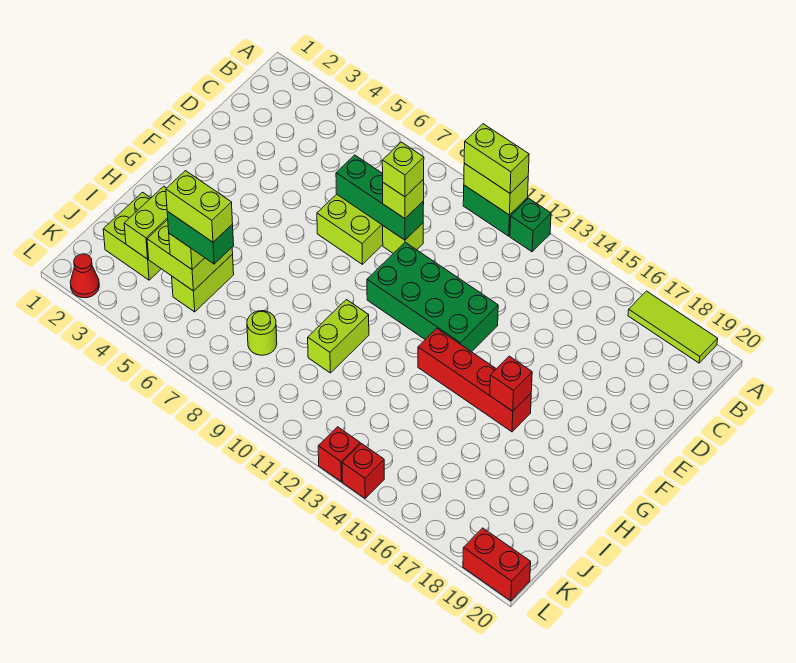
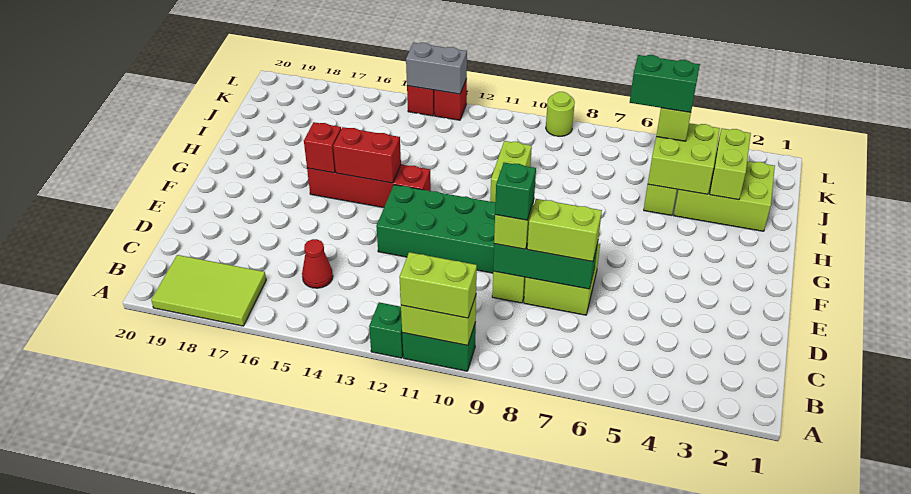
lime 1x3 tile [628,291,718,363] -> lime 2x3 tile [151,255,266,326]
lime 1x1 brick [382,142,424,197] -> green 1x1 brick [495,163,536,220]
lime 2x2 brick [103,192,161,280] -> lime 2x3 brick [674,161,775,231]
lime 1x2 brick [166,171,233,242] -> lime 1x2 brick moved to [527,199,602,262]
lime 1x1 round brick [247,311,277,355] -> lime 1x1 round brick moved to [546,92,575,136]
red 1x1 cone [70,254,99,298] -> red 1x1 cone moved to [302,239,333,288]
none -> grey 1x2 brick [406,43,467,94]
red 1x2 brick [463,528,531,601] -> red 1x2 brick moved to [333,127,401,183]

